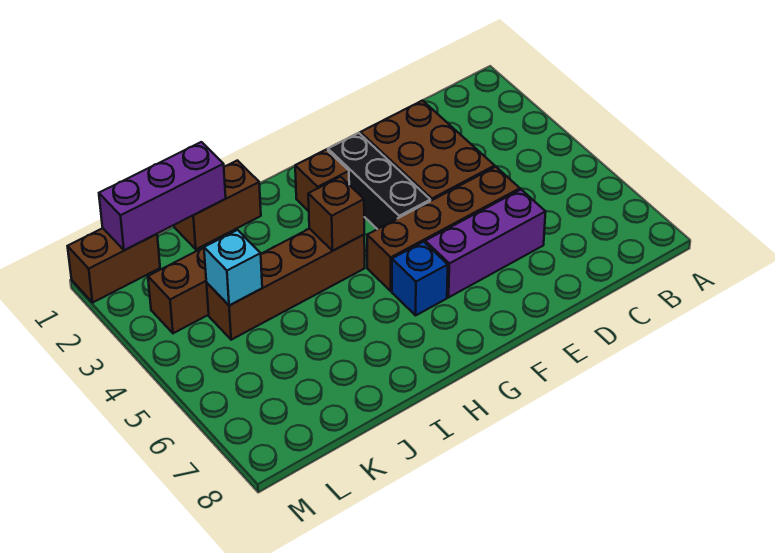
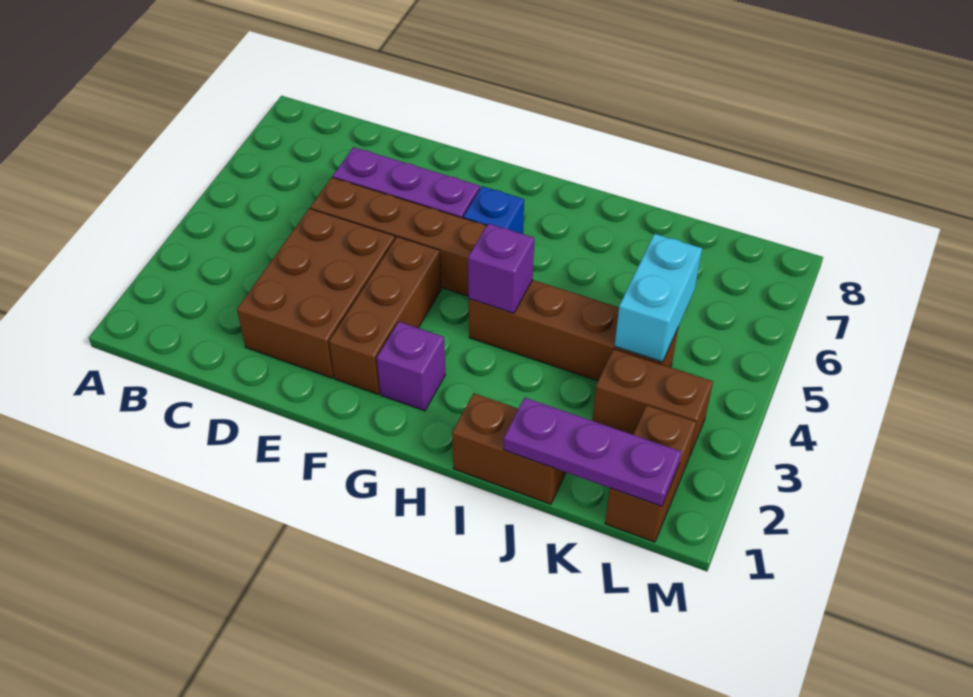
black 1x3 brick [328,133,430,229] -> brown 1x3 brick [329,237,441,394]
brown 1x1 brick [295,149,349,211] -> purple 1x1 brick [377,322,445,411]
brown 1x1 brick [308,177,364,251] -> purple 1x1 brick [468,223,534,313]
purple 1x3 brick [99,142,226,250] -> purple 1x3 plate [504,398,682,506]
cyan 1x1 brick [204,230,262,306] -> cyan 1x2 brick [615,234,702,362]
brown 1x2 brick [68,228,160,302] -> brown 1x2 brick turned to [605,405,697,542]

